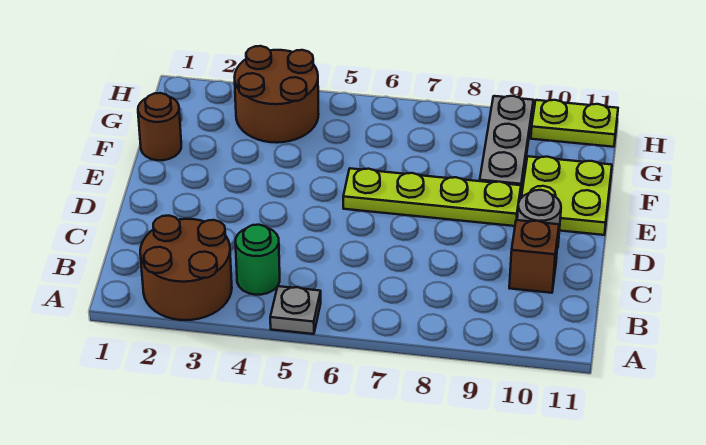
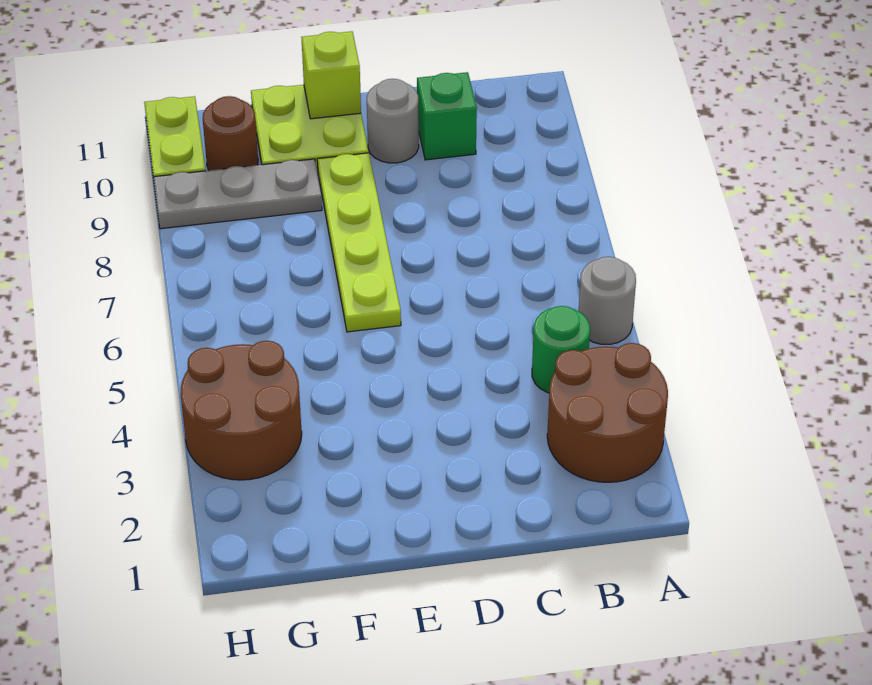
grey 1x1 plate [270,286,321,334] -> grey 1x1 round brick [579,257,636,344]
brown 1x1 brick [509,220,559,293] -> green 1x1 brick [417,72,477,160]
none -> lime 1x1 brick [301,31,361,119]
brown 1x1 round brick [138,93,181,160] -> brown 1x1 round brick moved to [203,96,258,170]

